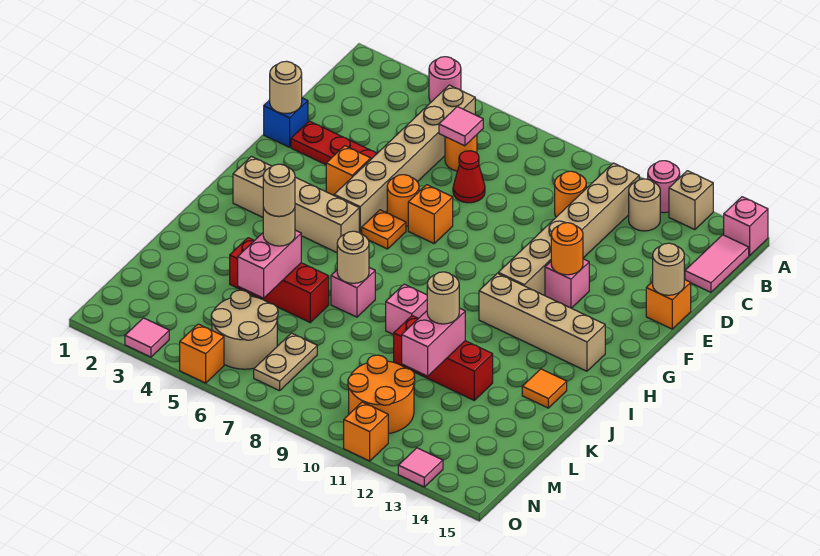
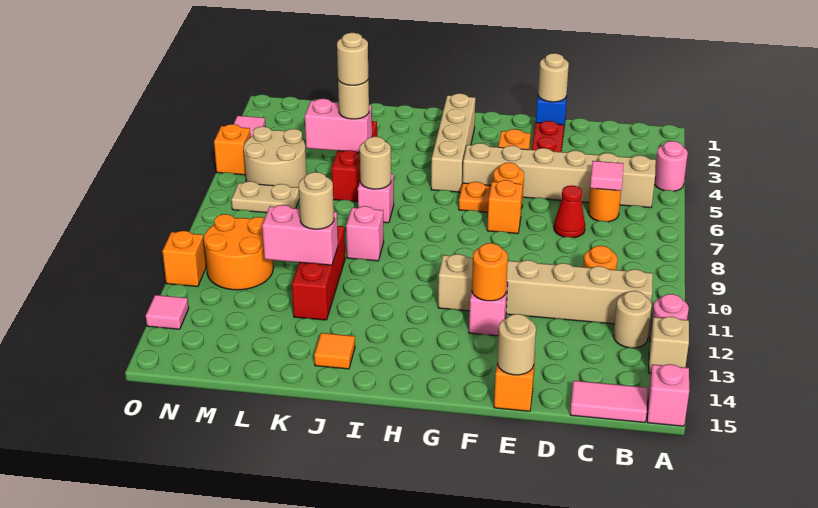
tan 1x4 brick [479,273,605,371] -> none

